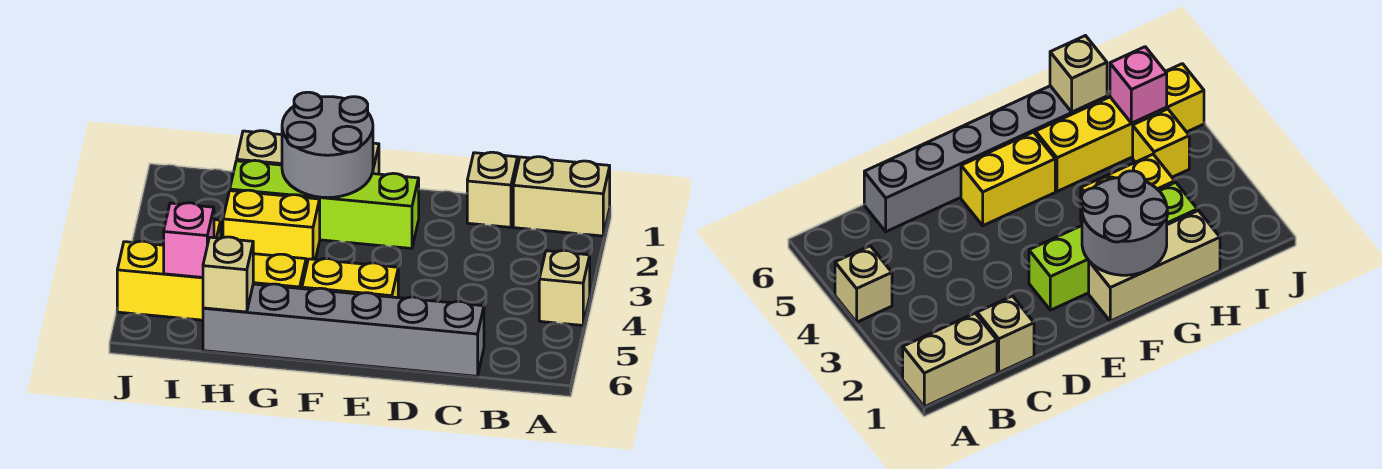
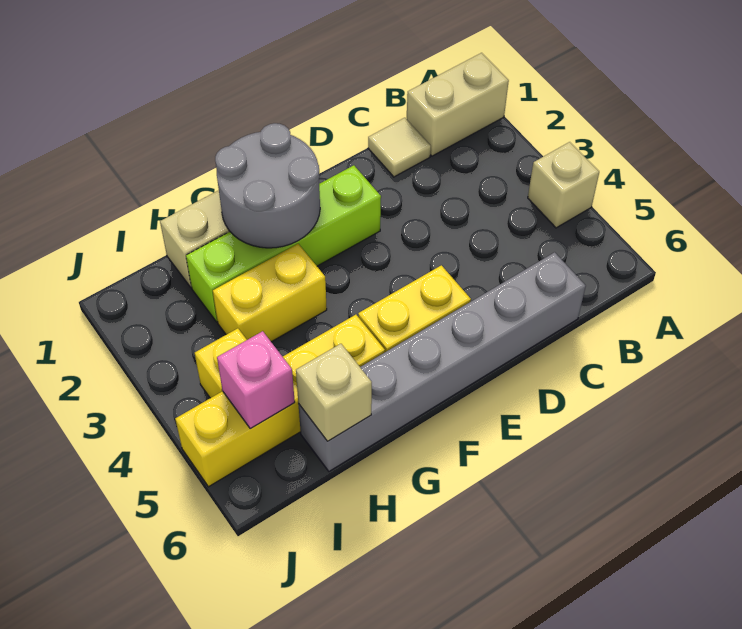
tan 1x1 brick [467,152,518,227] -> tan 1x1 tile [368,118,431,177]

